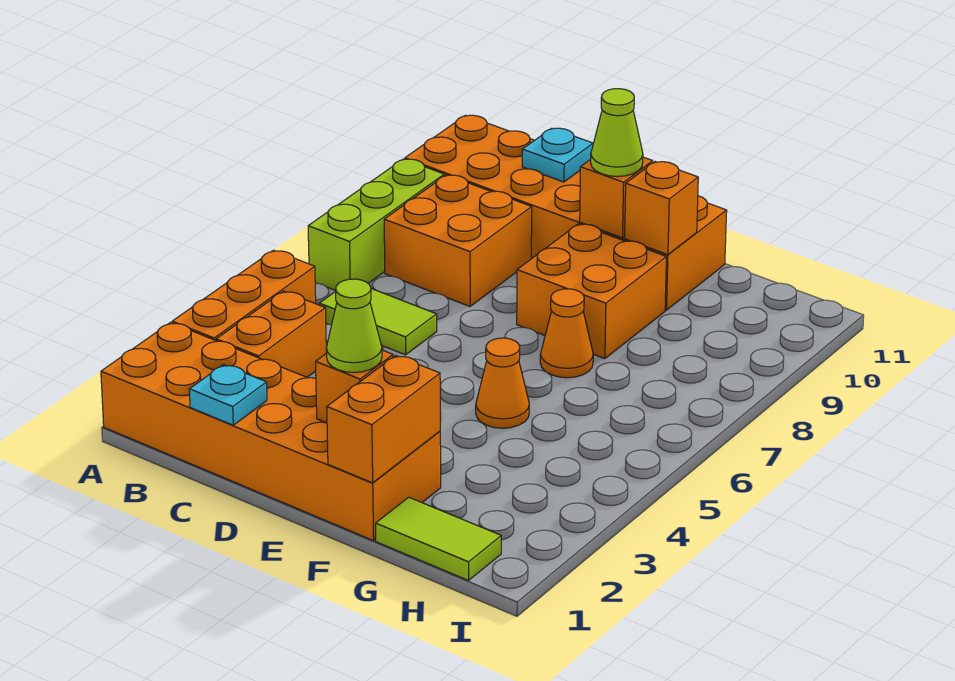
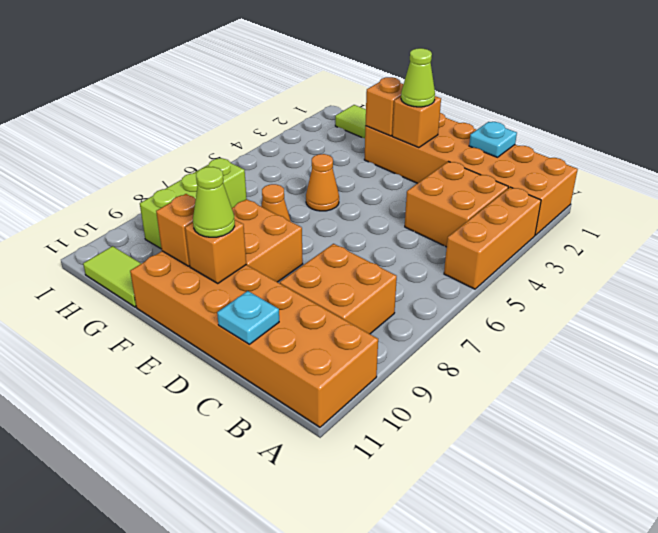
lime 1x3 brick [308,159,444,291] -> lime 1x3 brick moved to [140,158,247,248]
orange 1x2 brick [216,291,326,377] -> orange 2x2 brick [405,162,508,247]
lime 1x2 tile [319,289,437,355] -> lime 1x2 tile moved to [83,246,141,307]
orange 1x2 brick [327,355,440,483] -> orange 1x1 brick [366,77,404,136]

